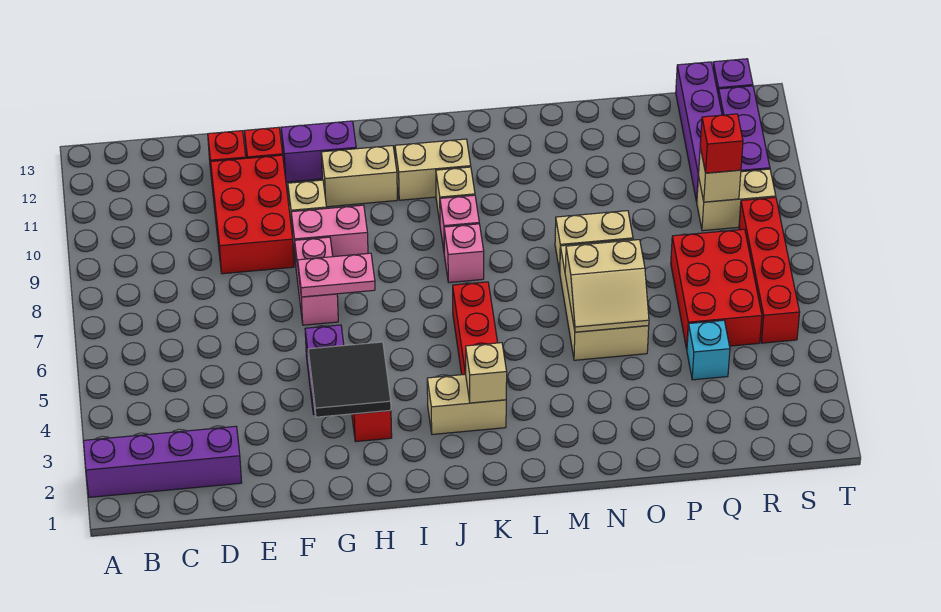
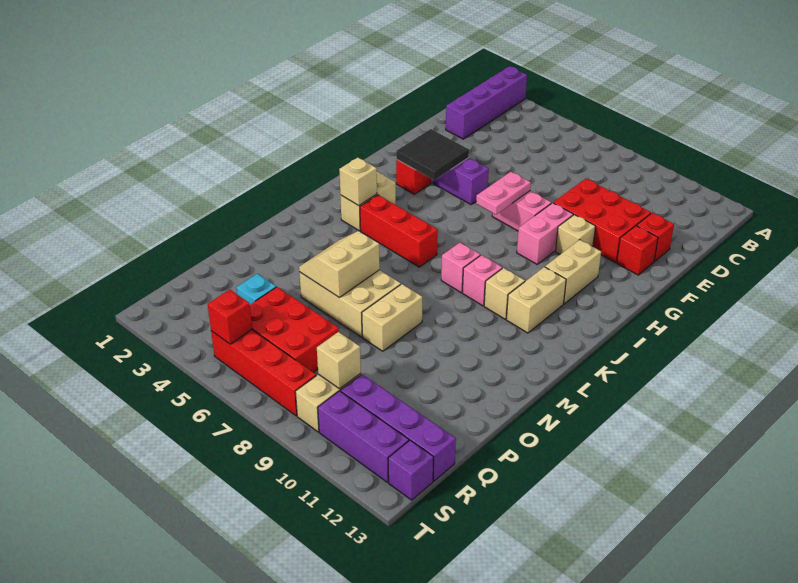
purple 1x2 brick [281,121,356,182] -> none
red 1x1 brick [700,114,743,173] -> red 1x1 brick moved to [208,290,252,344]

